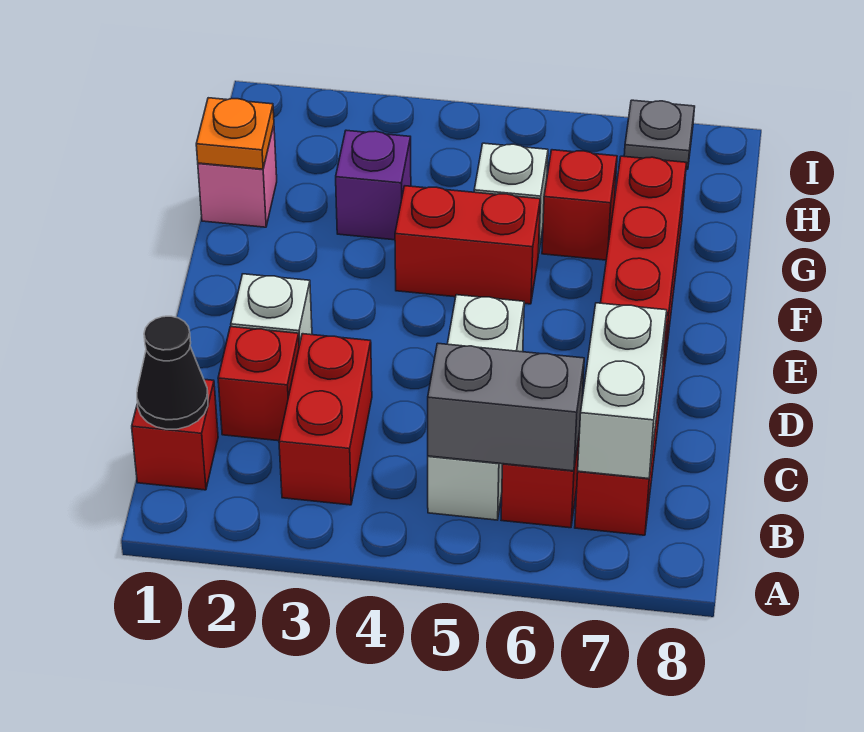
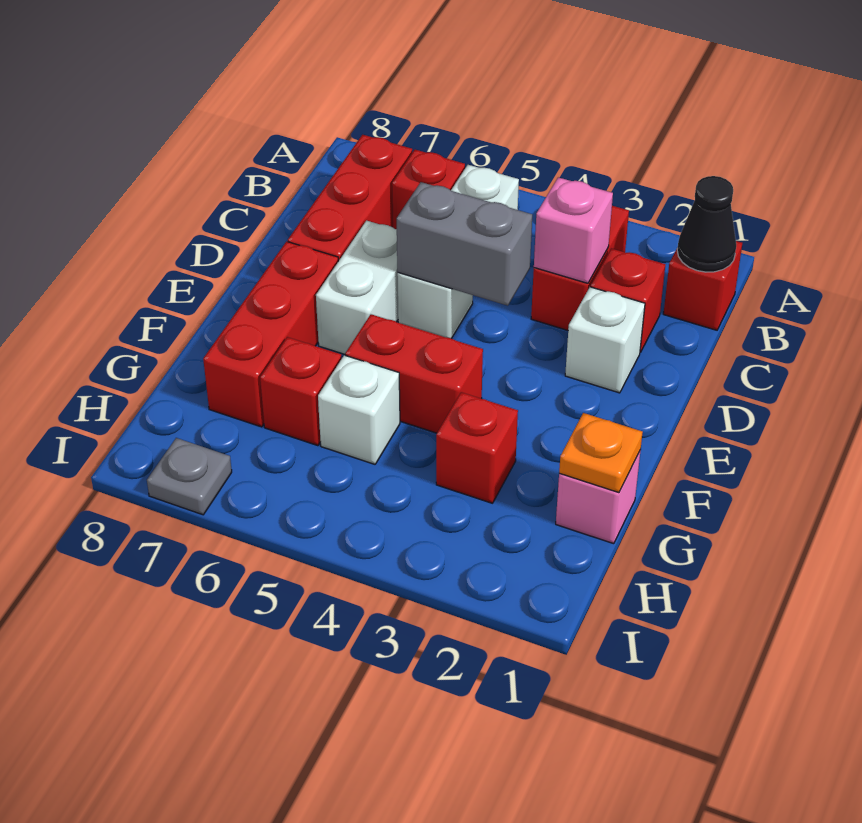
grey 1x2 brick [428,343,584,471] -> grey 1x2 brick moved to [397,182,532,306]
white 1x2 brick [578,303,667,479] -> white 1x2 brick moved to [316,221,398,354]
none -> pink 1x1 brick [534,177,613,283]
purple 1x1 brick [336,130,411,240] -> red 1x1 brick [436,392,518,503]

